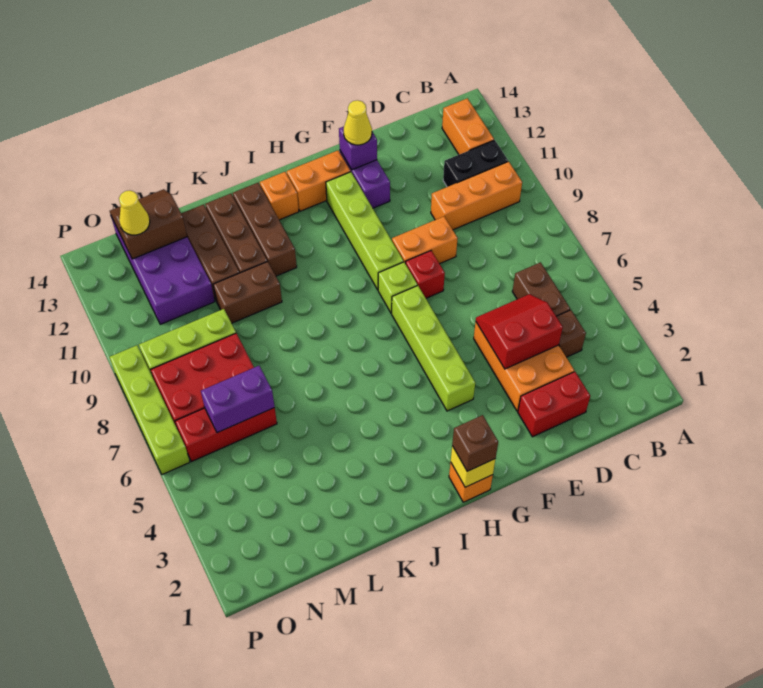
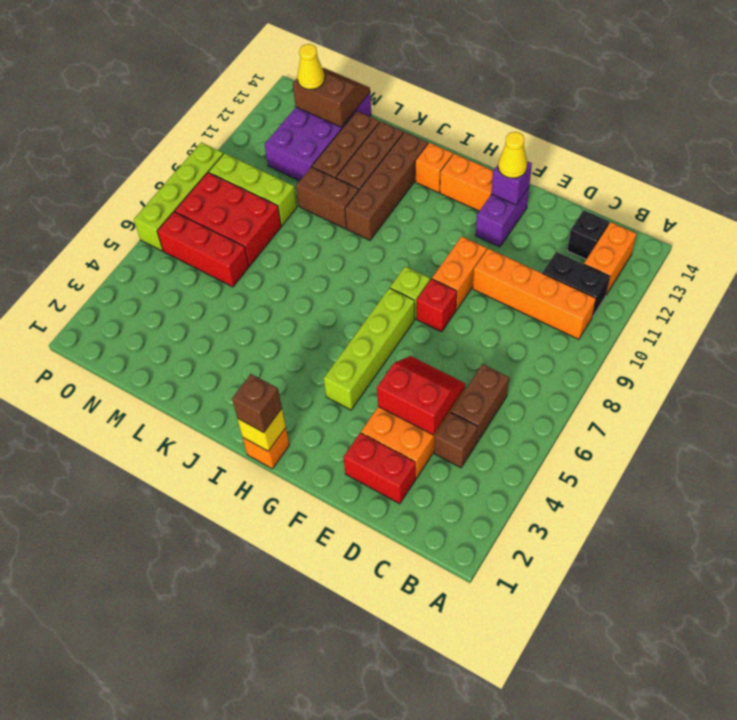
orange 1x3 brick [431,162,522,230] -> orange 1x4 brick [473,249,596,339]
none -> black 1x1 brick [567,210,609,259]
orange 1x2 brick [392,217,458,264] -> orange 1x2 brick turned to [432,236,487,310]
lime 1x4 brick [326,172,404,290] -> none
brown 1x3 brick [233,183,297,276] -> brown 1x4 brick [345,132,428,240]
purple 1x2 brick [201,366,275,433] -> none

